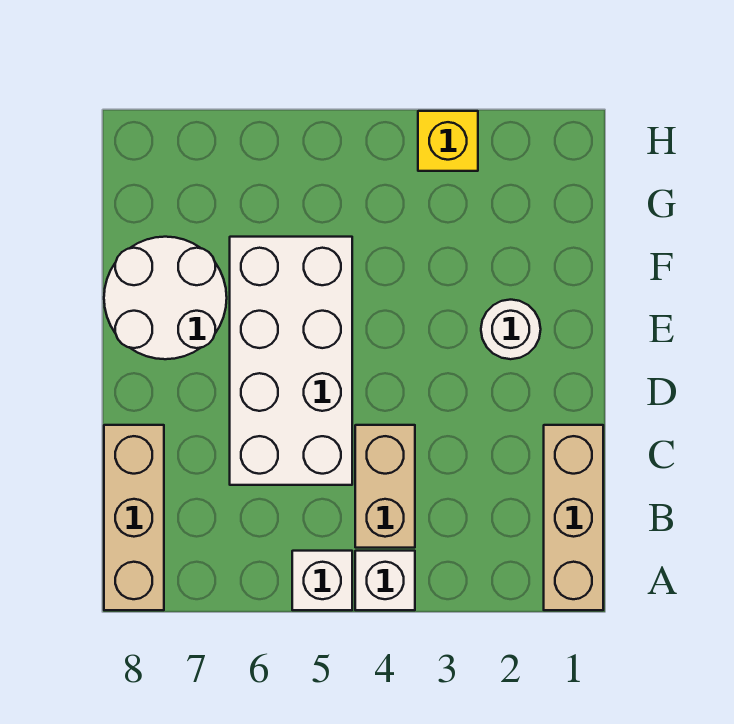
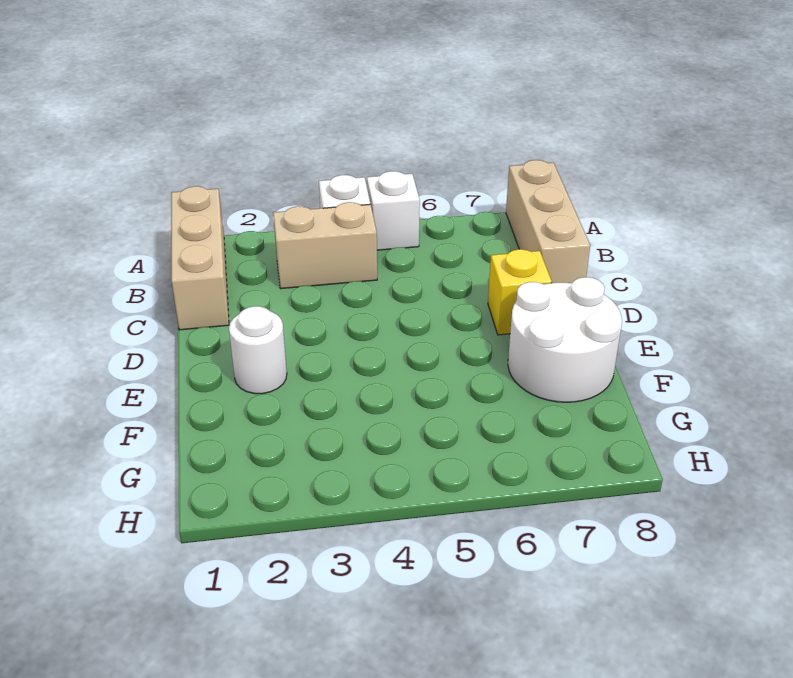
tan 1x2 brick [355,425,415,548] -> tan 1x2 brick turned to [273,202,377,289]
white 2x4 brick [230,237,352,485] -> none
yellow 1x1 brick [418,111,478,171] -> yellow 1x1 brick moved to [488,249,552,335]

